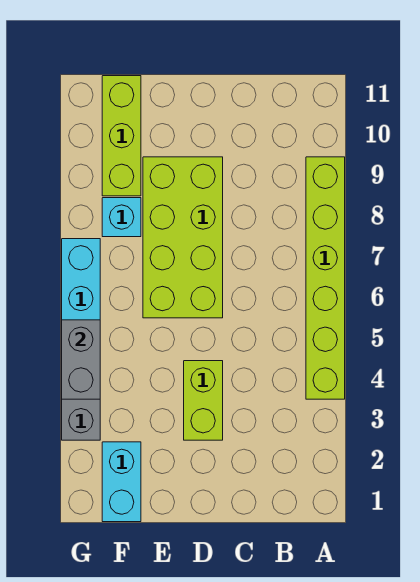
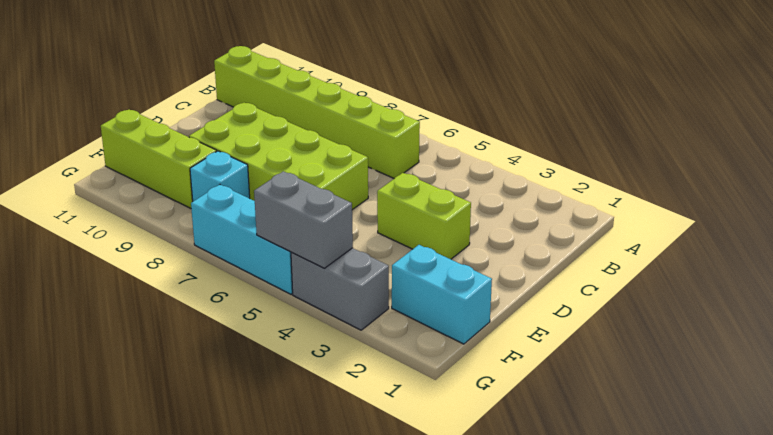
lime 1x6 brick [306,157,345,399] -> lime 1x6 brick moved to [214,46,420,179]

